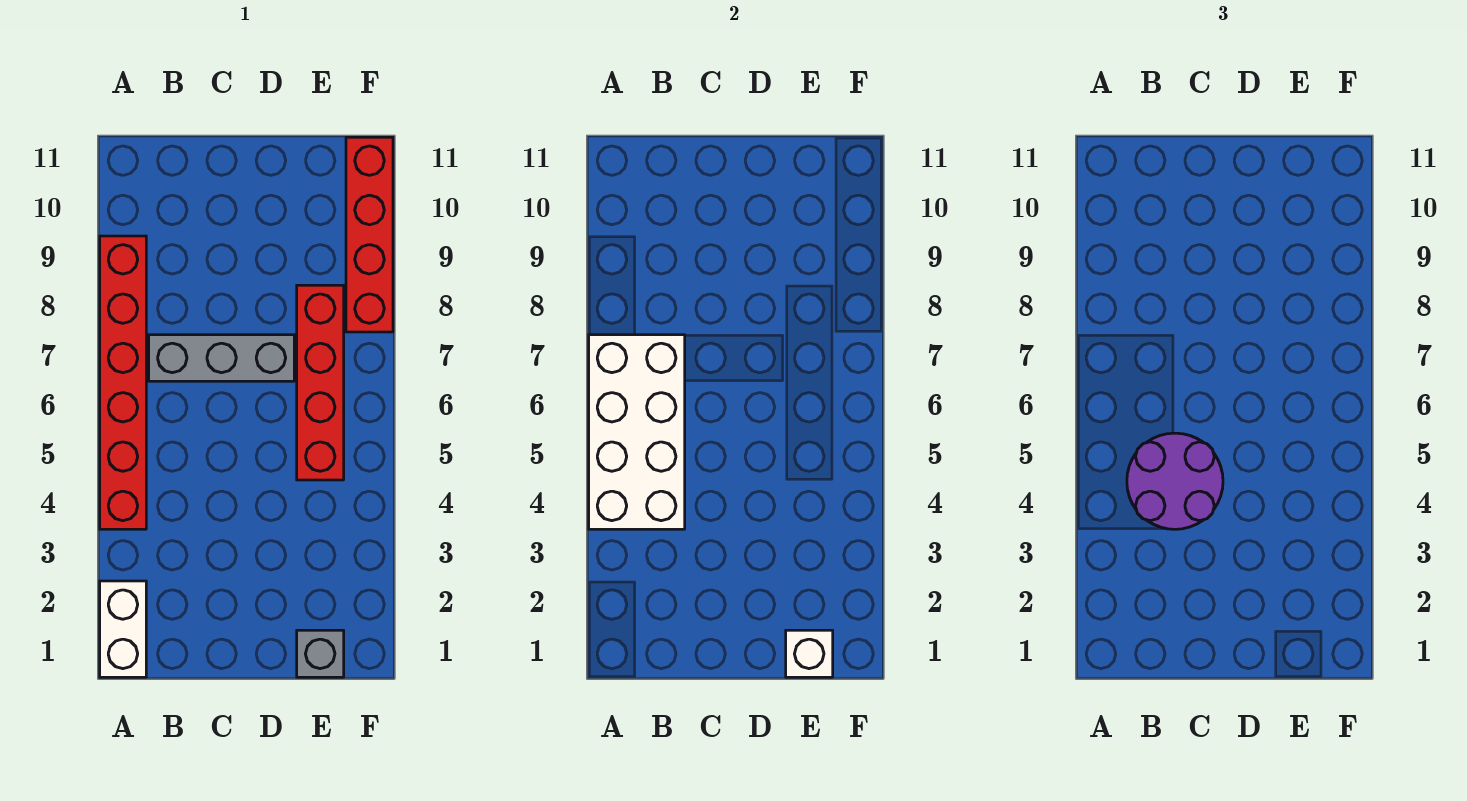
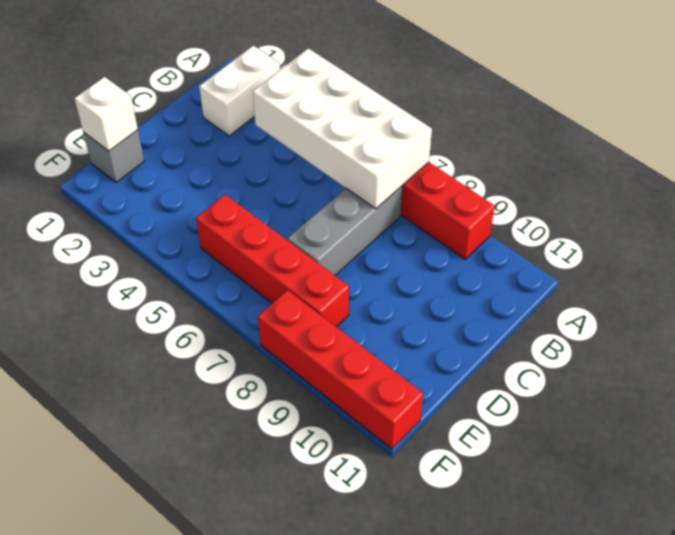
white 1x2 brick [100,581,146,677] -> white 1x2 brick turned to [199,46,280,136]
purple 2x2 round brick [1127,433,1223,529] -> none

